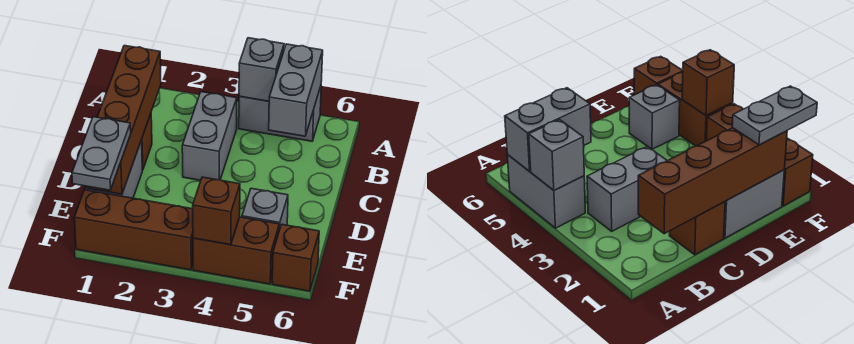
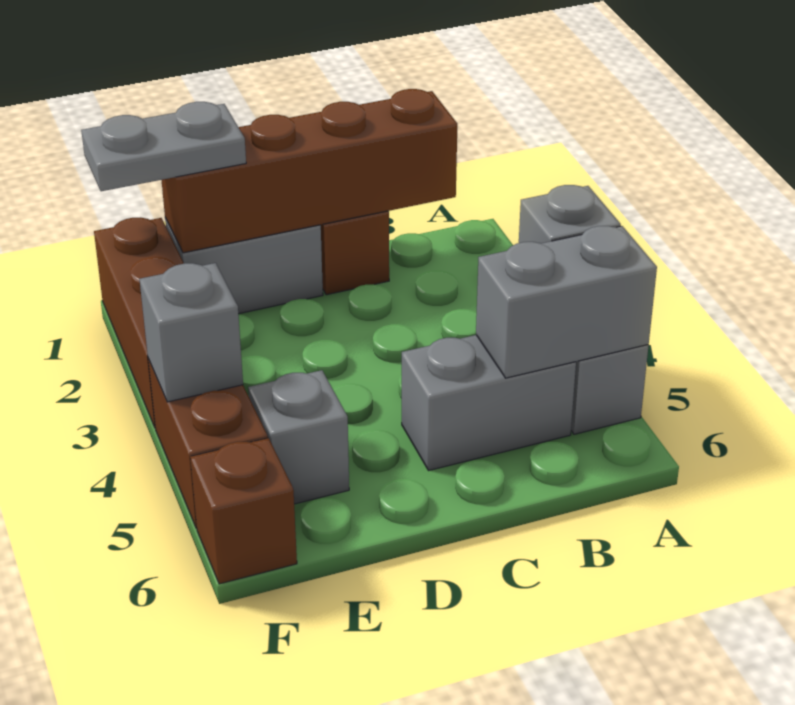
grey 1x2 brick [182,92,237,180] -> grey 1x2 brick moved to [402,335,576,471]
brown 1x1 brick [193,177,240,245] -> grey 1x1 brick [140,263,243,402]

